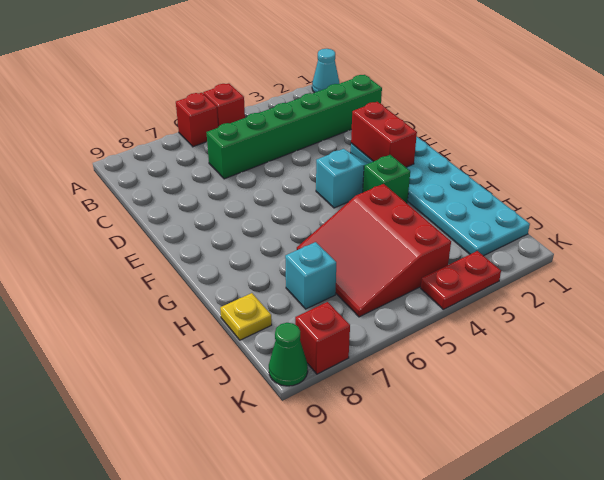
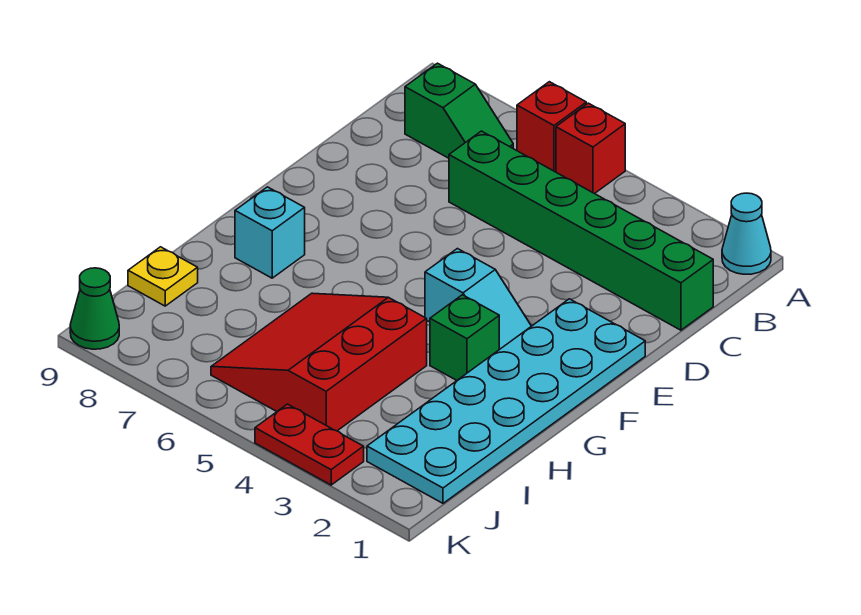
none -> green 1x2 slope [405,63,513,158]
red 1x2 brick [351,102,417,167] -> none
cyan 1x1 brick [285,242,336,309] -> cyan 1x1 brick moved to [235,187,305,278]
red 1x1 brick [295,302,350,374] -> none

